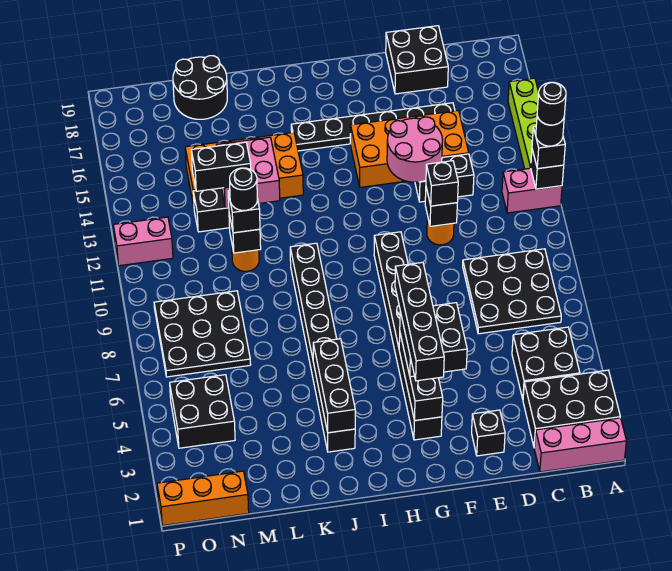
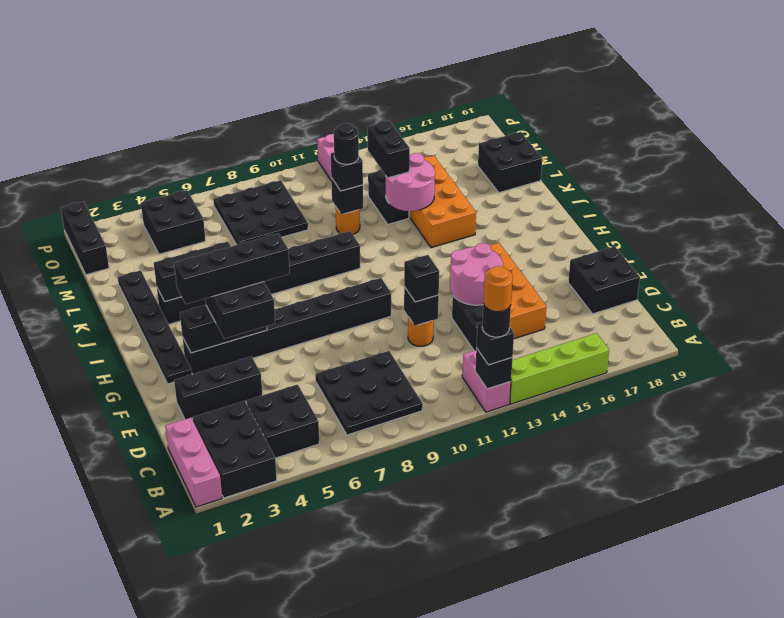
black 1x1 round brick [537,82,566,125] -> orange 1x1 round brick [484,266,513,312]
black 1x6 plate [291,103,455,151] -> black 1x6 plate moved to [117,270,192,384]
black 1x1 brick [472,410,505,456] -> black 1x3 brick [174,356,263,419]
pink 2x2 brick [216,137,280,208] -> pink 2x2 round brick [386,153,435,211]
black 2x2 round brick [173,56,227,119] -> black 2x2 brick [478,132,542,193]
orange 1x3 brick [157,471,249,526] -> black 1x3 brick [61,201,109,275]

